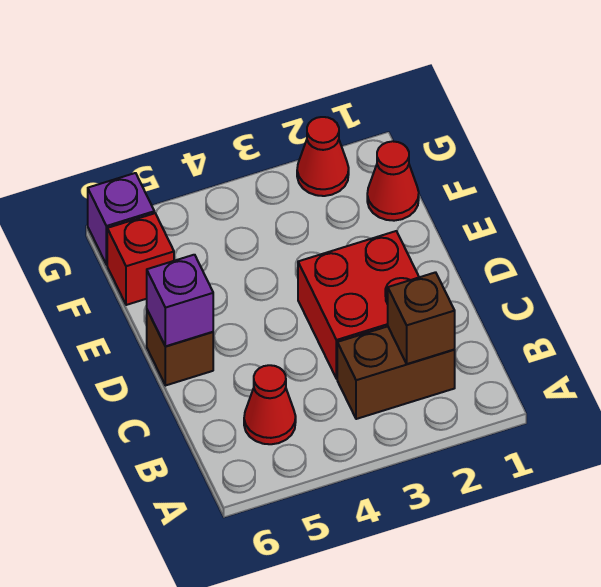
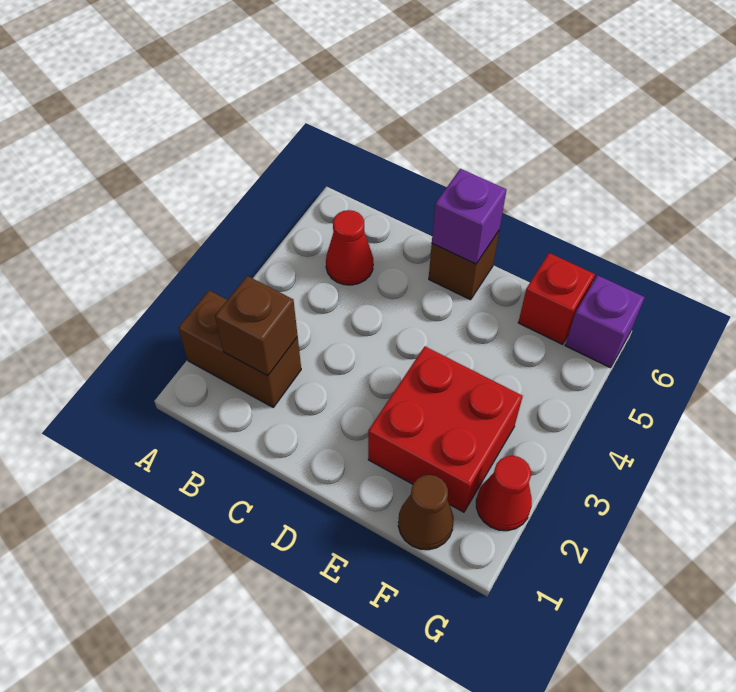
brown 1x2 brick [337,326,455,419] -> brown 1x2 brick turned to [178,290,301,407]
red 2x2 brick [298,231,419,379] -> red 2x2 brick moved to [368,346,523,512]
red 1x1 cone [367,141,419,221] -> brown 1x1 cone [398,475,454,550]

